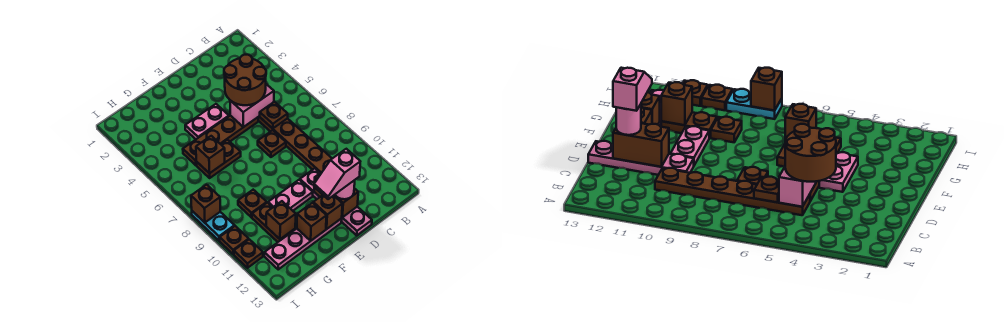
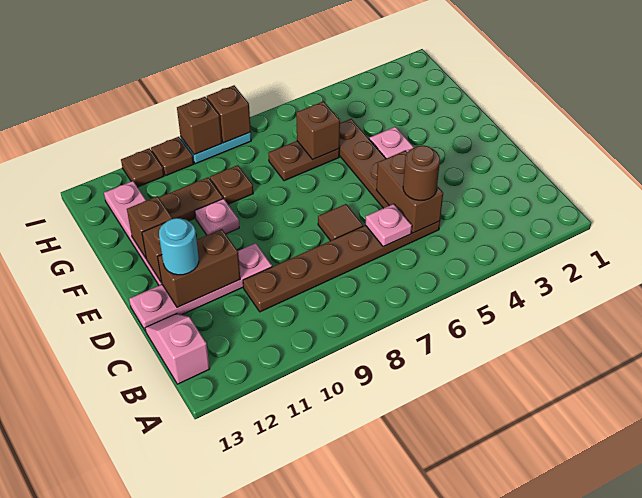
brown 2x2 round brick [224,55,266,105] -> brown 1x1 round brick [403,145,440,200]
pink 1x2 brick [230,84,274,127] -> brown 1x2 brick [376,150,443,233]
brown 1x1 plate [260,102,288,129] -> pink 1x1 plate [365,204,412,247]
brown 1x1 plate [258,130,286,157] -> brown 1x1 tile [318,204,363,241]
pink 1x1 round brick [335,180,355,199] -> cyan 1x1 round brick [159,218,199,275]
pink 1x2 slope [314,149,360,199] -> pink 1x2 slope moved to [145,314,210,384]
pink 1x2 plate [268,180,313,211] -> pink 1x1 plate [195,199,239,235]
brown 1x2 plate [196,140,241,178] -> brown 1x2 plate turned to [268,141,339,181]
brown 1x1 brick [266,201,296,239] -> brown 1x1 brick moved to [177,97,222,155]

